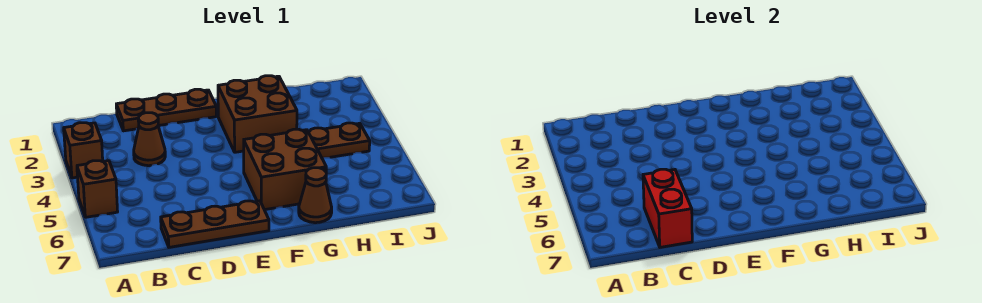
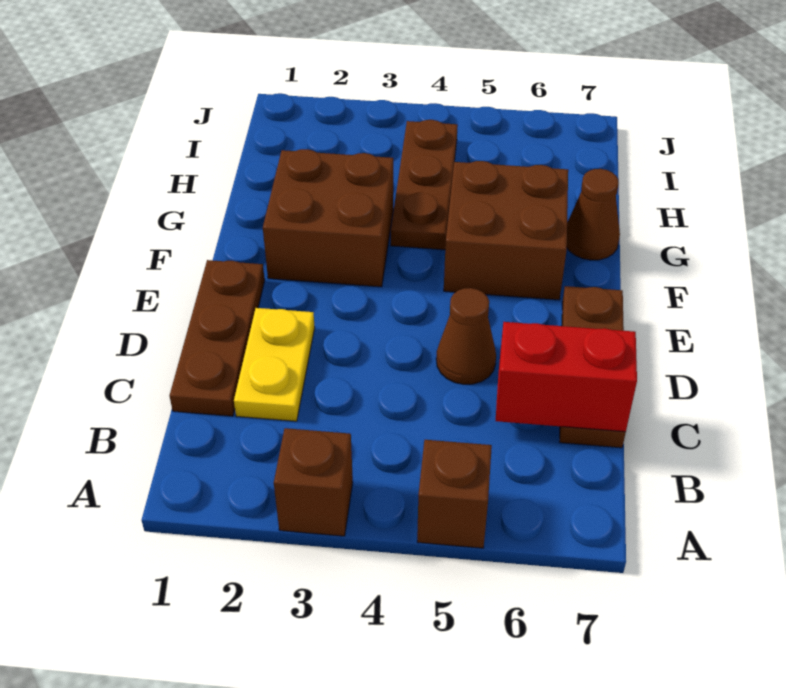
none -> yellow 1x2 plate [234,308,315,421]
brown 1x1 cone [134,113,165,166] -> brown 1x1 cone moved to [436,288,496,384]

